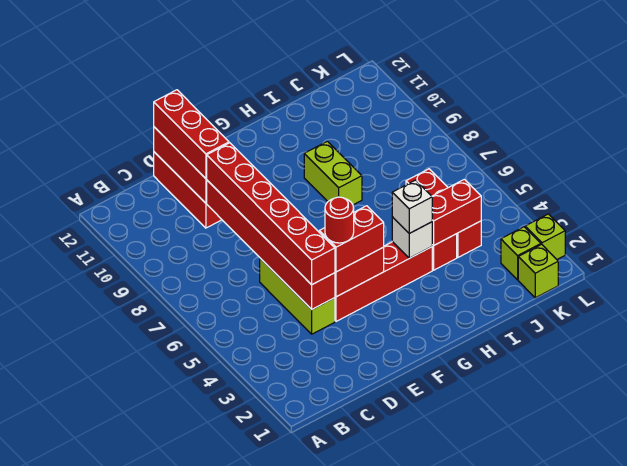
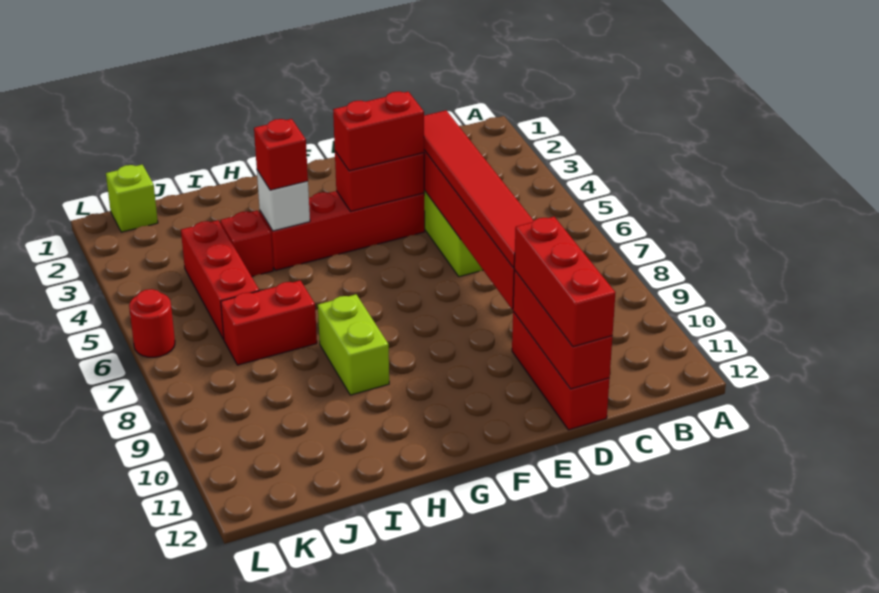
red 1x6 brick [206,143,335,285] -> red 1x6 tile [424,110,534,268]
red 1x1 round brick [325,197,354,243] -> red 1x1 round brick moved to [129,289,175,357]
white 1x1 brick [392,180,432,233] -> red 1x1 brick [254,119,308,190]
red 1x2 brick [432,179,481,246] -> red 1x2 brick moved to [221,280,317,365]
lime 1x1 brick [501,227,541,280] -> none
lime 1x1 brick [525,214,565,259] -> none

